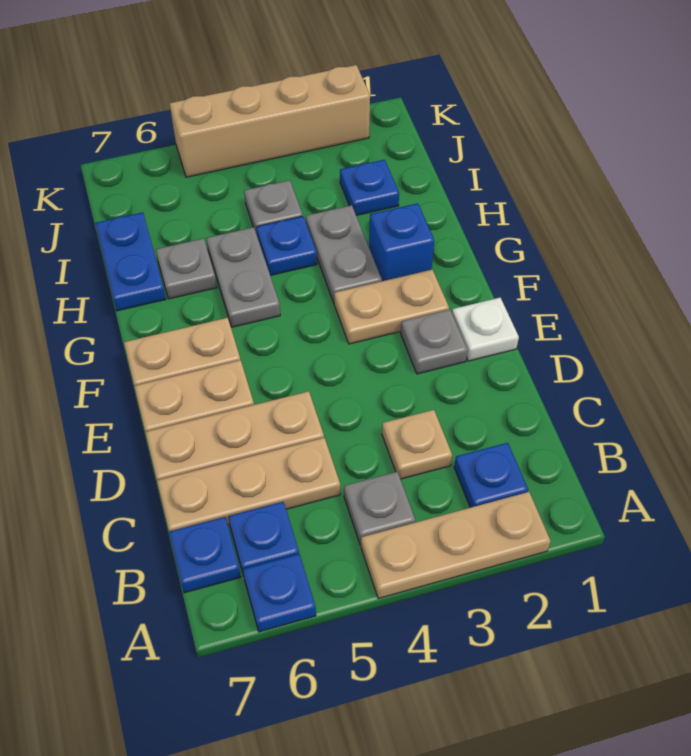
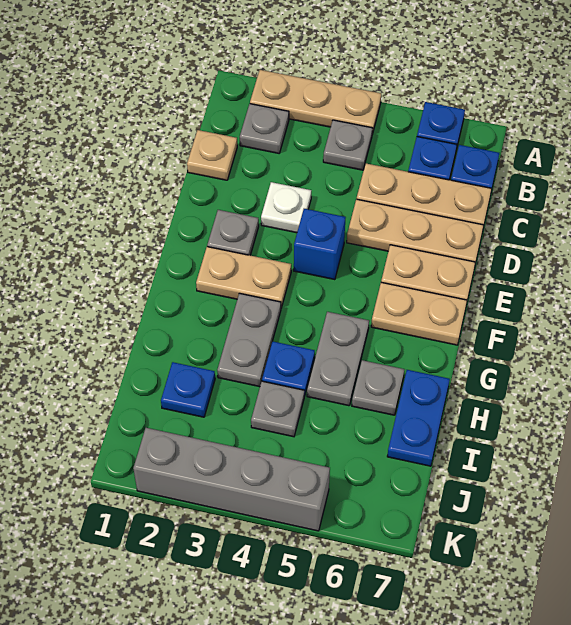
blue 1x1 plate [454,443,528,508] -> grey 1x1 plate [240,104,289,153]
tan 1x1 plate [382,410,452,479] -> tan 1x1 plate moved to [187,130,237,180]
white 1x1 plate [452,298,519,361] -> white 1x1 plate moved to [261,182,311,233]
blue 1x1 brick [369,203,434,281] -> blue 1x1 brick moved to [294,209,346,280]
tan 1x4 brick [169,65,370,177] -> grey 1x4 brick [133,428,330,531]

